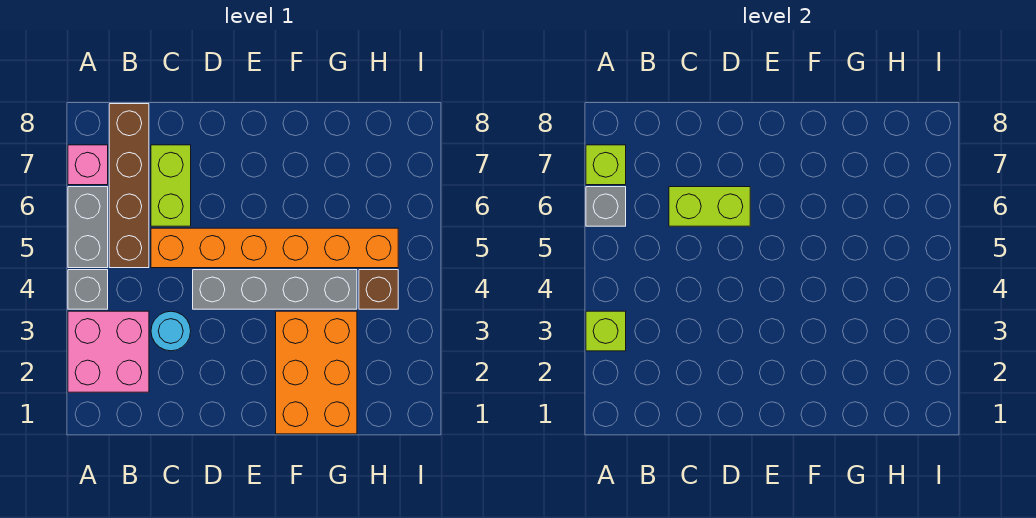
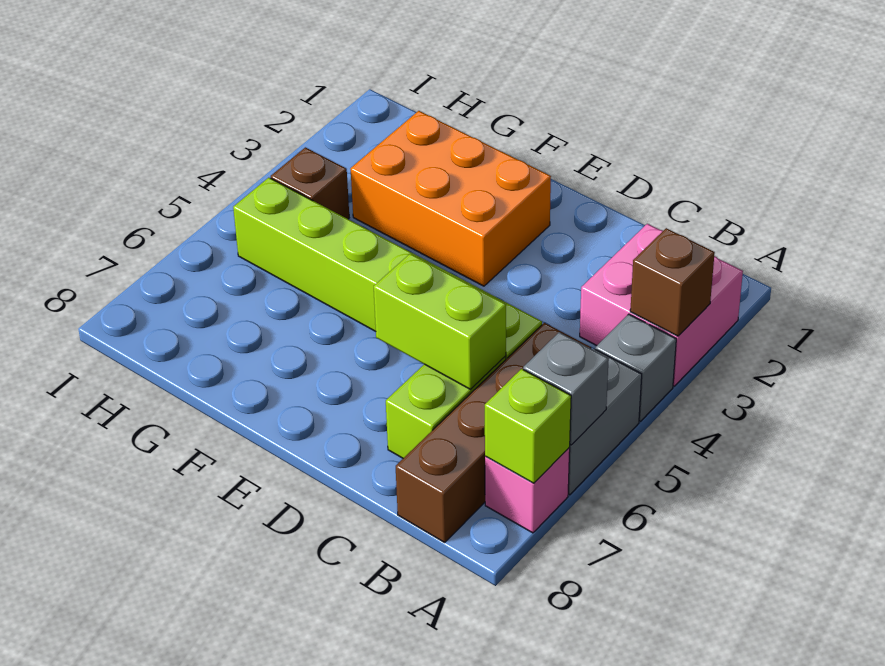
lime 1x1 brick [586,311,626,351] -> brown 1x1 brick [630,228,715,336]
cyan 1x1 round brick [151,311,191,351] -> none
orange 1x6 brick [151,228,398,268] -> lime 1x6 brick [233,178,542,359]
grey 1x4 brick [193,270,357,309] -> none
orange 2x3 brick [276,311,357,434] -> orange 2x3 brick turned to [350,111,551,286]

